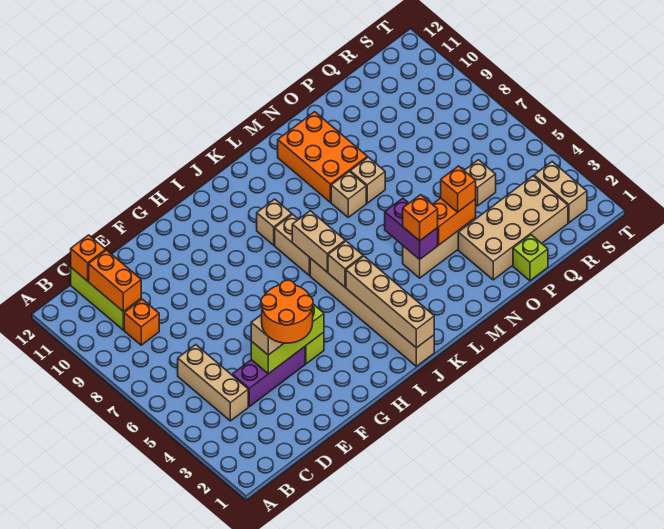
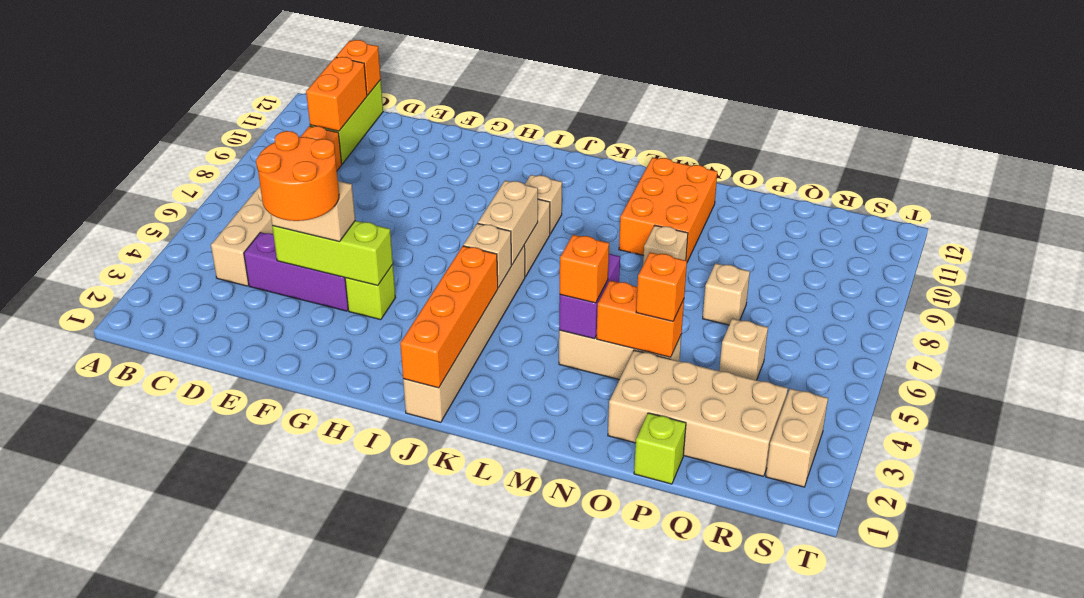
tan 1x4 brick [346,256,434,348] -> orange 1x4 brick [400,246,498,388]
tan 1x1 brick [331,171,366,217] -> tan 1x1 brick moved to [703,263,750,325]

